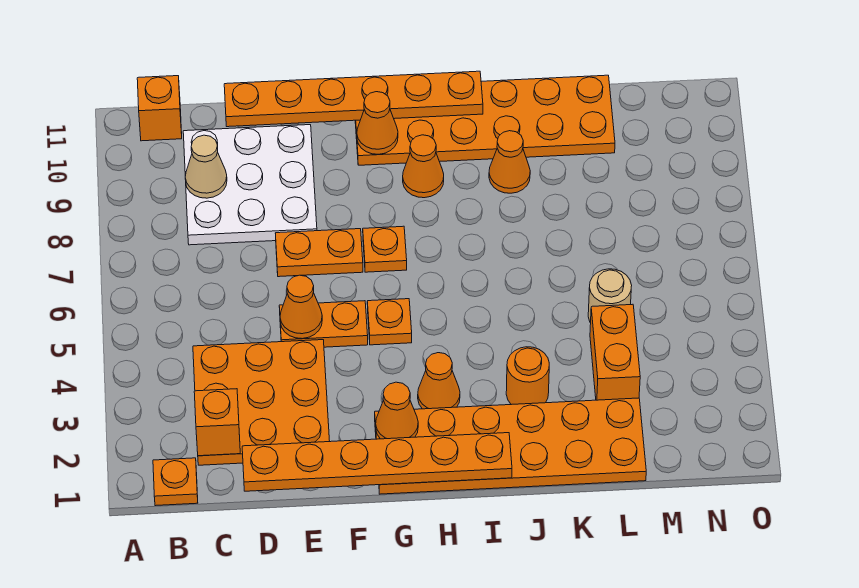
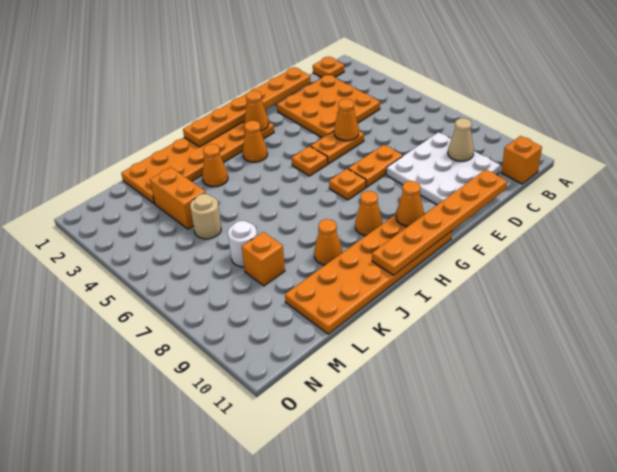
orange 1x1 brick [194,389,240,456] -> orange 1x1 brick moved to [242,232,285,286]
orange 1x1 round brick [506,347,549,405] -> orange 1x1 cone [202,144,228,187]
none -> white 1x1 round brick [228,221,257,267]

